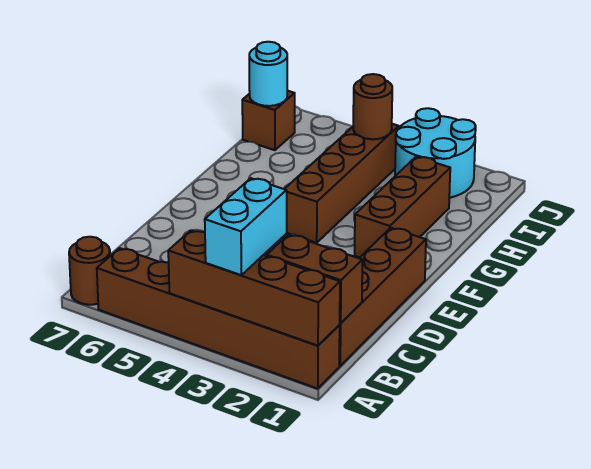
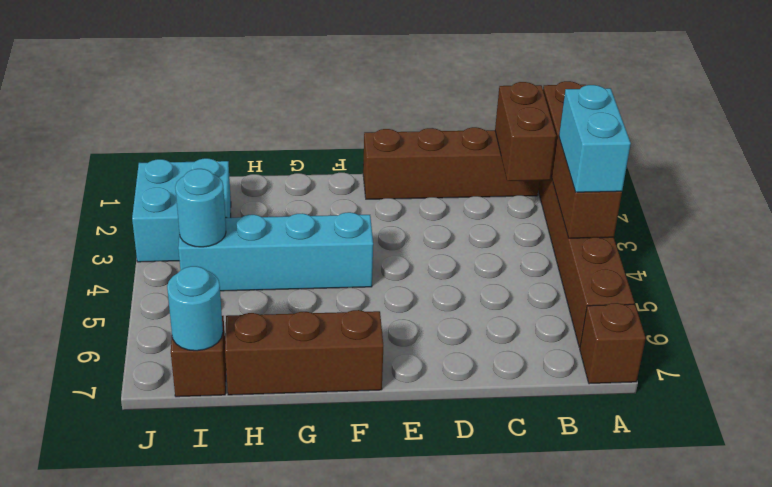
cyan 1x2 brick [205,178,287,275] -> cyan 1x2 brick turned to [559,85,631,192]
brown 1x1 round brick [69,237,110,305] -> brown 1x1 brick [580,303,646,384]
brown 1x3 brick [355,157,450,258] -> brown 1x3 brick moved to [225,310,383,395]
brown 1x4 brick [285,124,399,243] -> cyan 1x4 brick [178,212,373,291]
cyan 2x2 round brick [395,108,476,198] -> cyan 2x2 brick [132,158,231,262]
brown 1x1 round brick [353,74,392,139] -> cyan 1x1 round brick [175,169,226,247]

